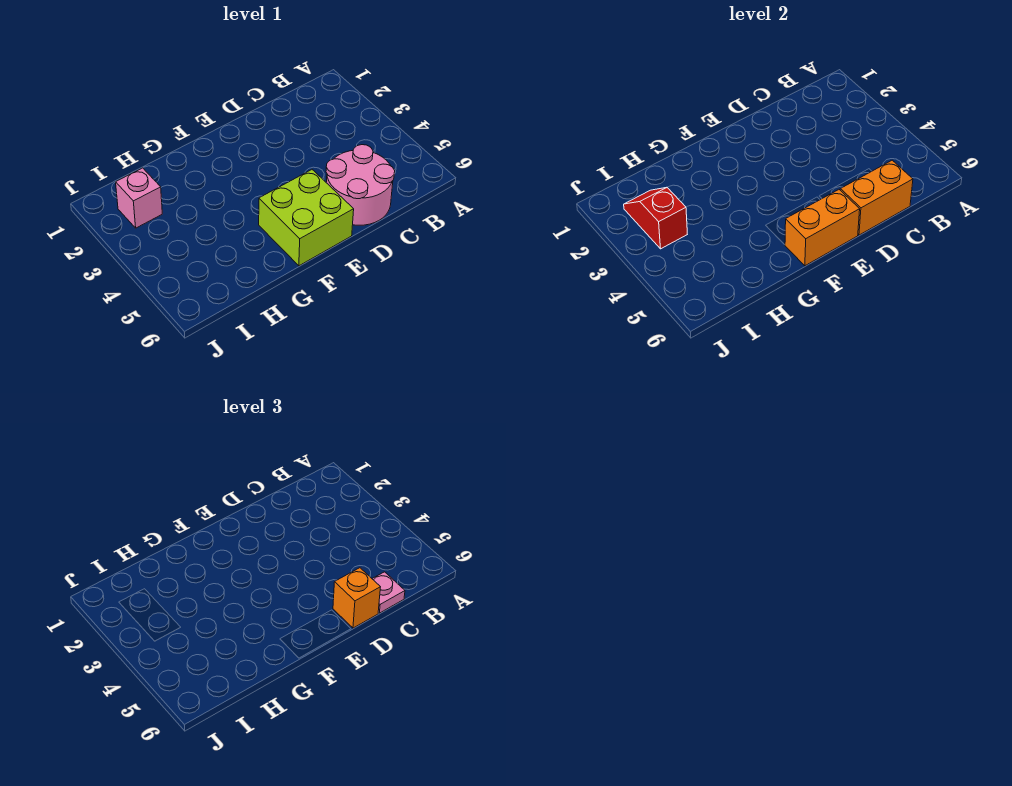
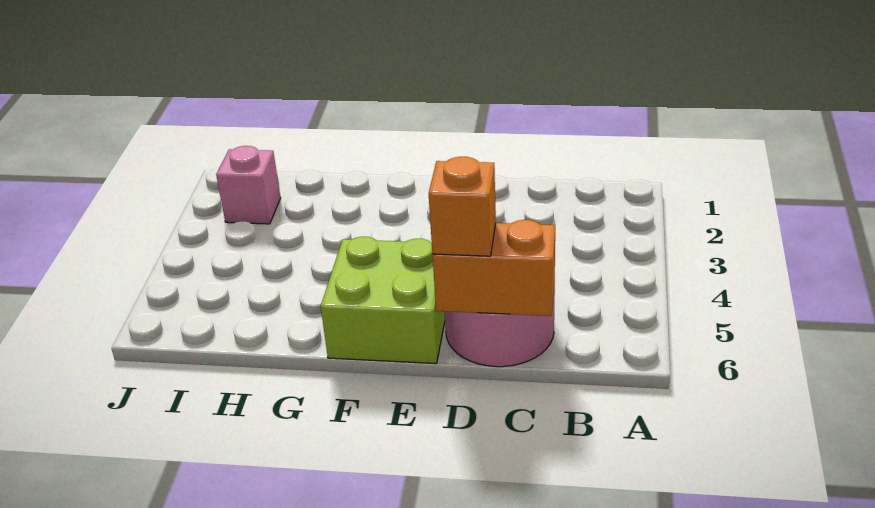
pink 1x1 plate [372,572,405,613] -> none
orange 1x2 brick [785,190,860,266] -> none
red 1x2 slope [624,188,687,249] -> none

